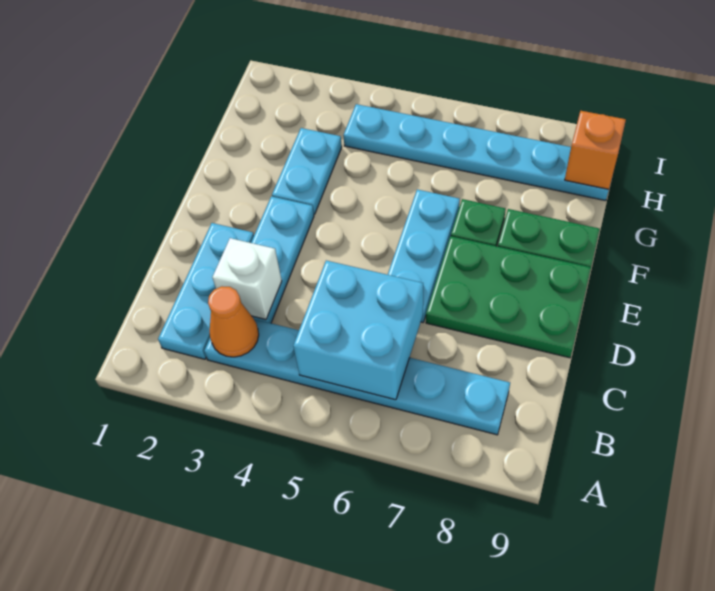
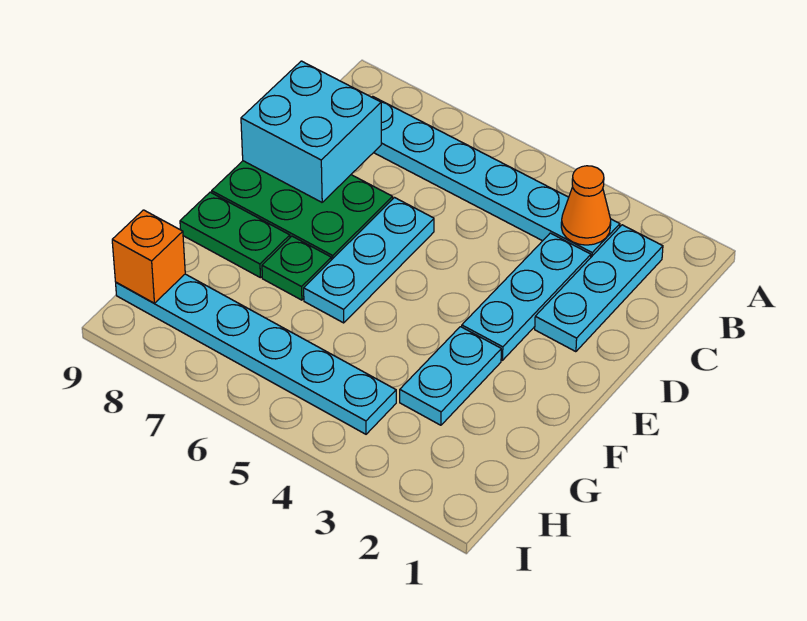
cyan 2x2 brick [293,261,423,400] -> cyan 2x2 brick moved to [241,61,381,202]
white 1x1 brick [212,238,282,320] -> none

